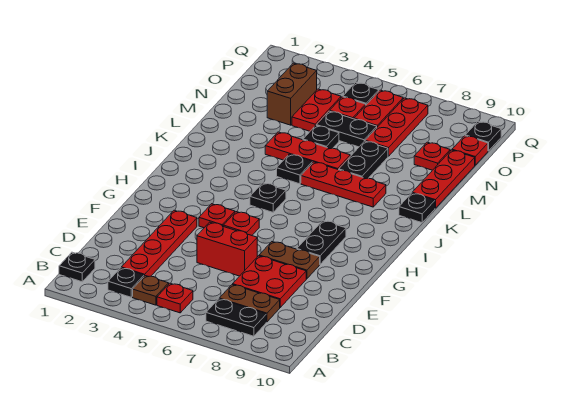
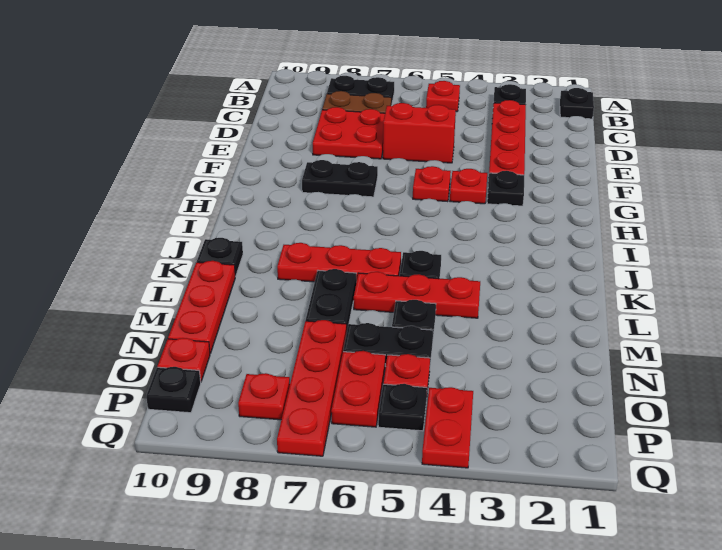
brown 1x1 plate [133,276,169,305] -> none
brown 1x2 plate [259,242,320,279] -> none
black 1x2 plate [297,221,346,264] -> black 1x2 plate turned to [302,160,378,197]
black 1x1 plate [250,183,286,212] -> black 1x1 plate moved to [487,171,524,206]
brown 1x2 brick [267,63,317,125] -> none
red 1x2 plate [292,89,341,131] -> red 1x2 plate moved to [422,387,473,468]
red 1x3 plate [365,98,428,156] -> red 1x4 plate [277,320,346,456]
red 1x1 plate [414,142,450,170] -> red 1x1 plate moved to [238,373,290,420]

